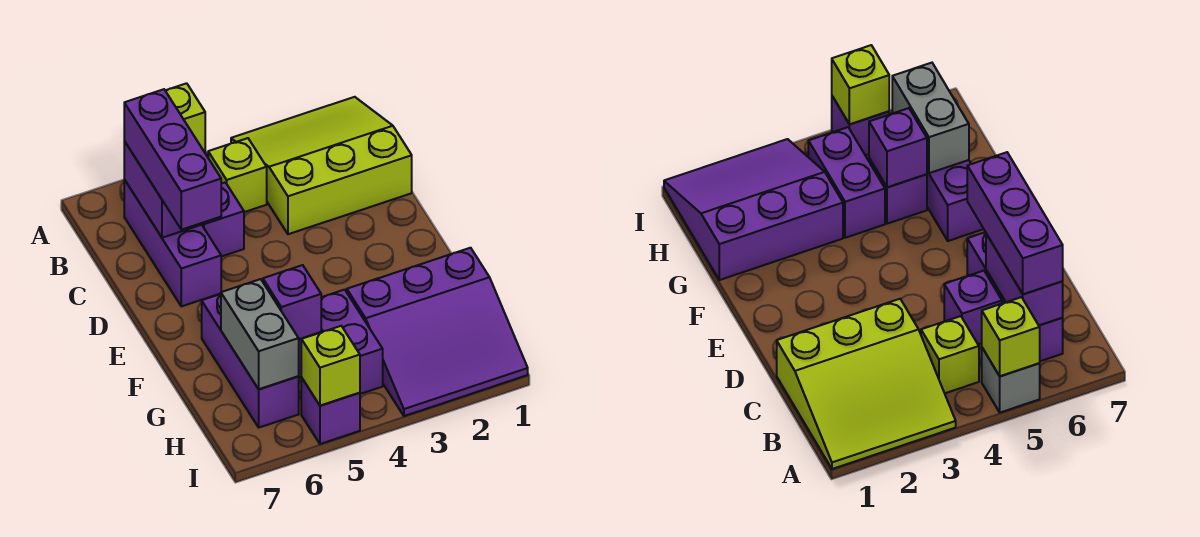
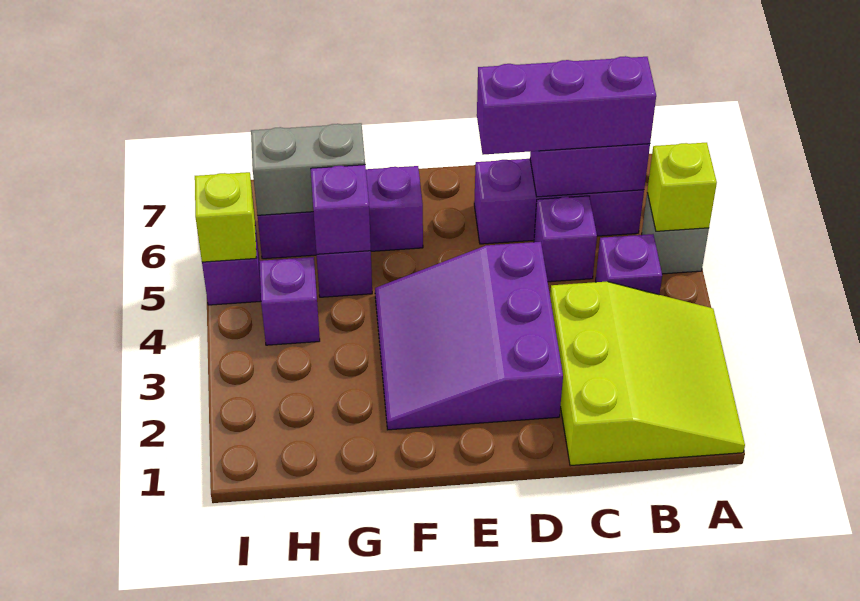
lime 1x1 brick [208,138,267,212] -> purple 1x1 brick [596,234,662,295]
purple 3x3 slope [346,248,528,416] -> purple 3x3 slope moved to [375,242,563,430]
purple 1x2 brick [321,290,383,394] -> purple 1x1 brick [259,257,320,345]

